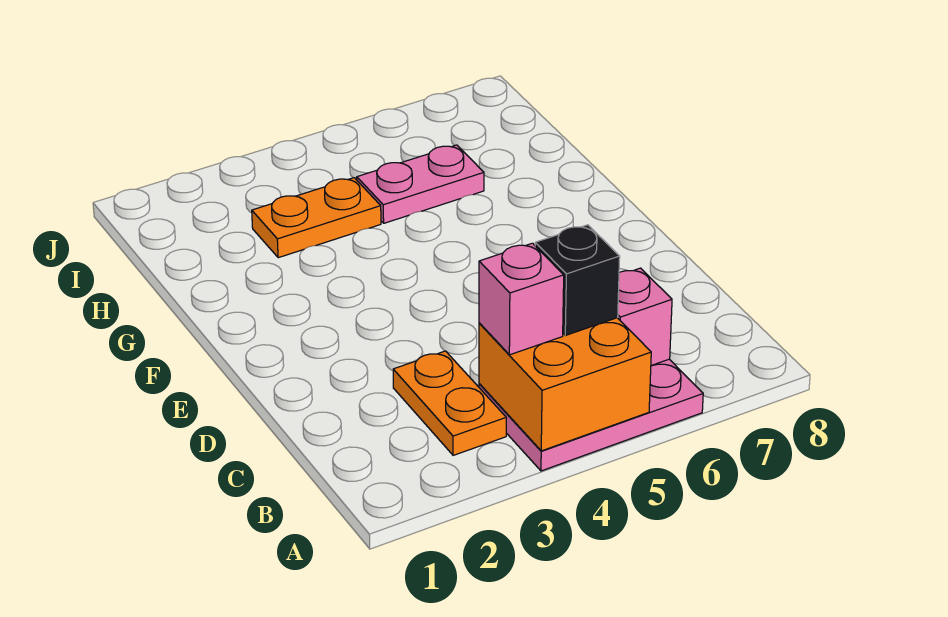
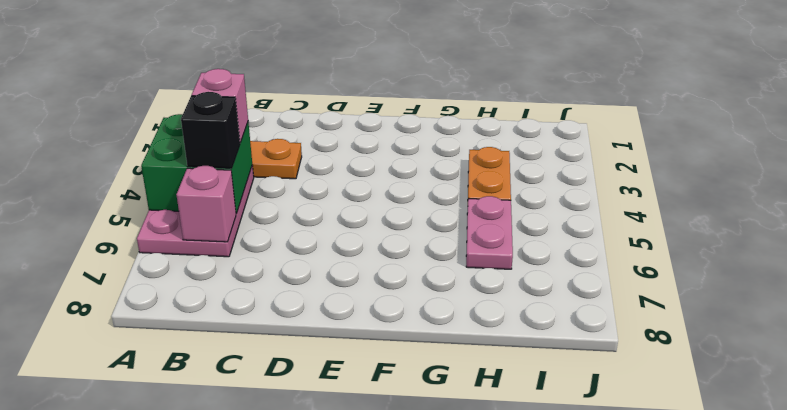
orange 2x2 brick [479,318,651,451] -> green 2x2 brick [141,114,252,214]

